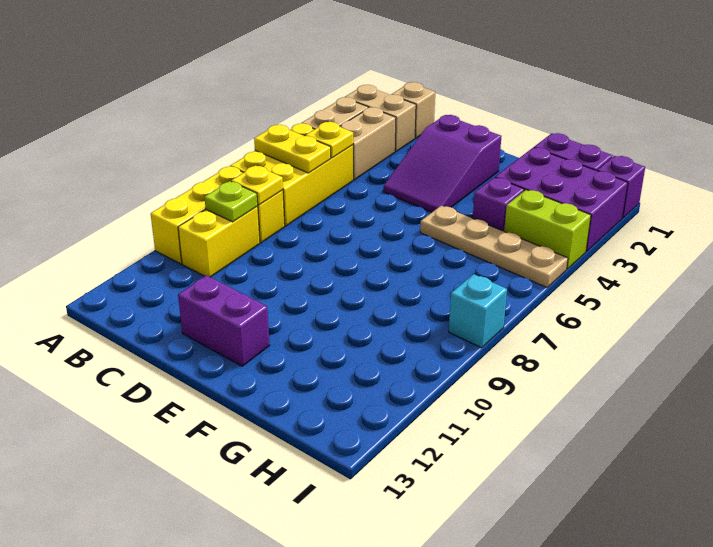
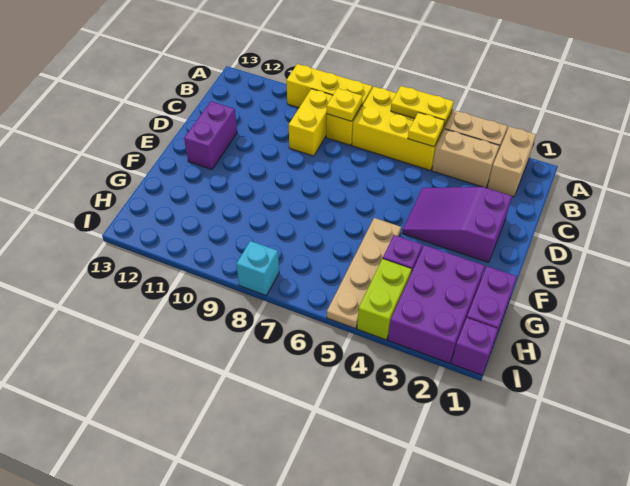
yellow 1x2 plate [254,125,331,173] -> yellow 1x2 plate turned to [391,86,454,126]
tan 1x1 brick [392,82,435,138] -> none
yellow 1x2 brick [178,206,260,277] -> yellow 1x2 brick turned to [289,89,333,156]
lime 1x1 plate [205,181,258,222] -> none

